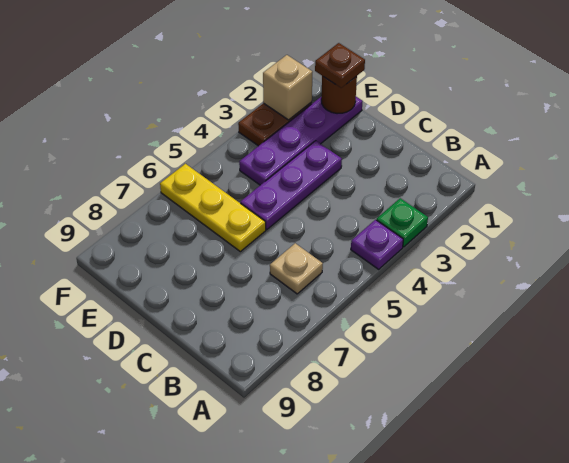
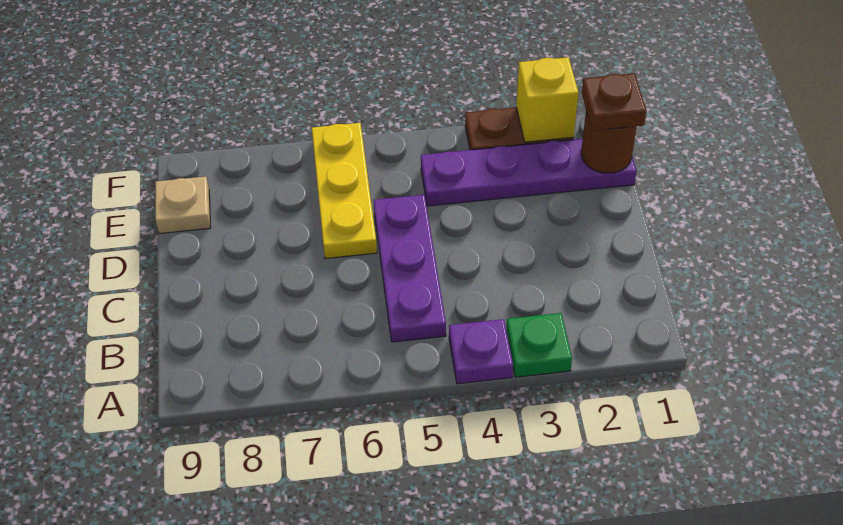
tan 1x1 plate [270,243,323,294] -> tan 1x1 plate moved to [155,177,211,234]
purple 1x3 plate [240,141,342,230] -> purple 1x3 plate turned to [374,195,446,342]
tan 1x1 brick [263,55,312,120] -> yellow 1x1 brick [516,57,578,142]

